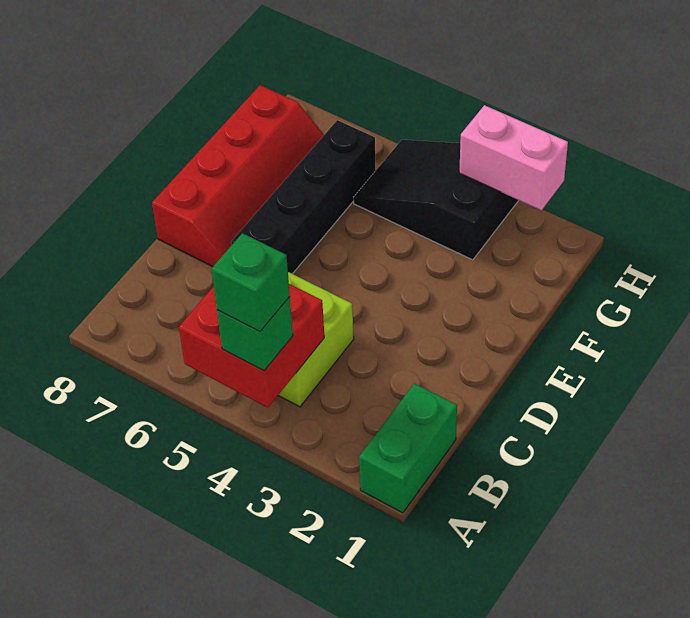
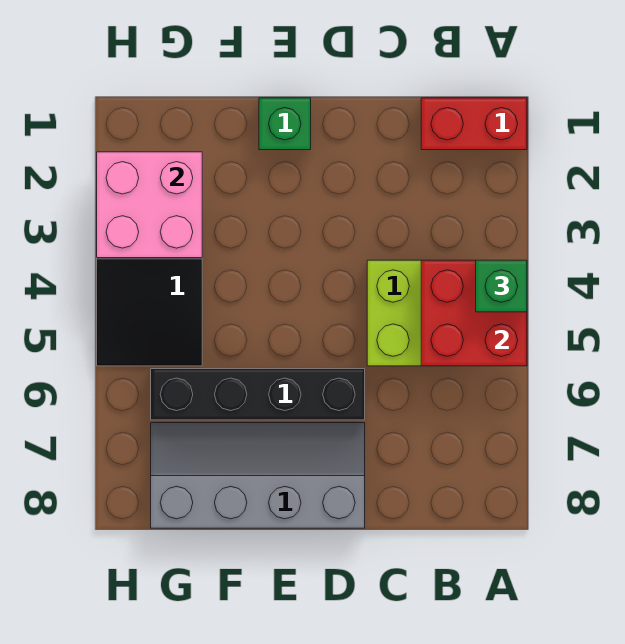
green 1x2 brick [359,383,457,513] -> red 1x2 brick [421,98,527,150]
green 1x1 brick [212,233,290,332] -> green 1x1 brick moved to [259,98,311,150]
red 2x4 slope [152,85,324,267] -> grey 2x4 slope [151,423,365,528]
pink 1x2 brick [459,105,568,210] -> pink 2x2 brick [97,152,202,258]

